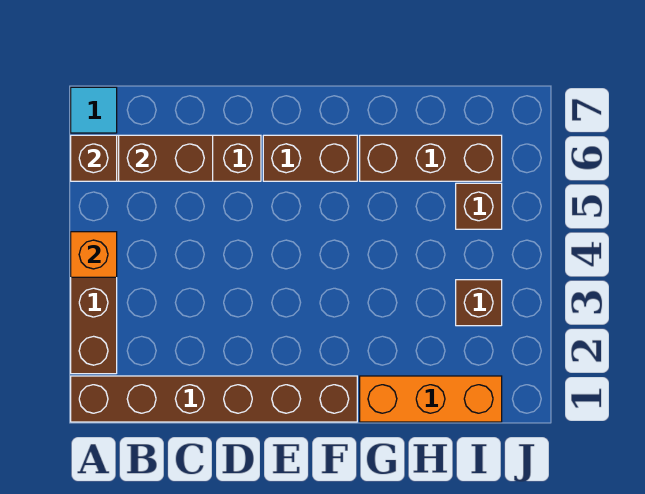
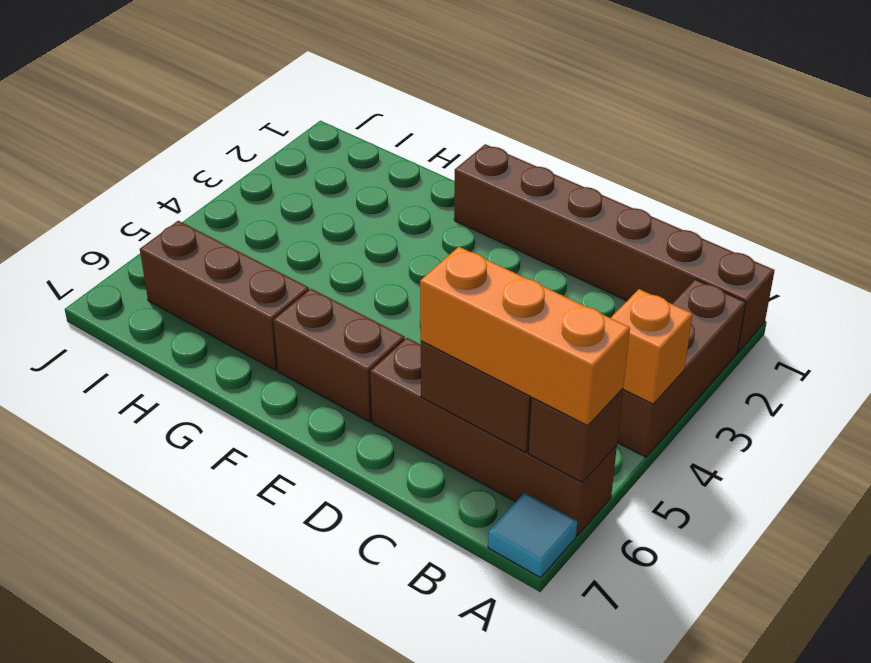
orange 1x3 brick [360,376,502,422] -> orange 1x3 brick moved to [420,247,630,426]
brown 1x1 brick [456,280,502,326] -> none
brown 1x1 brick [456,183,502,229] -> none

